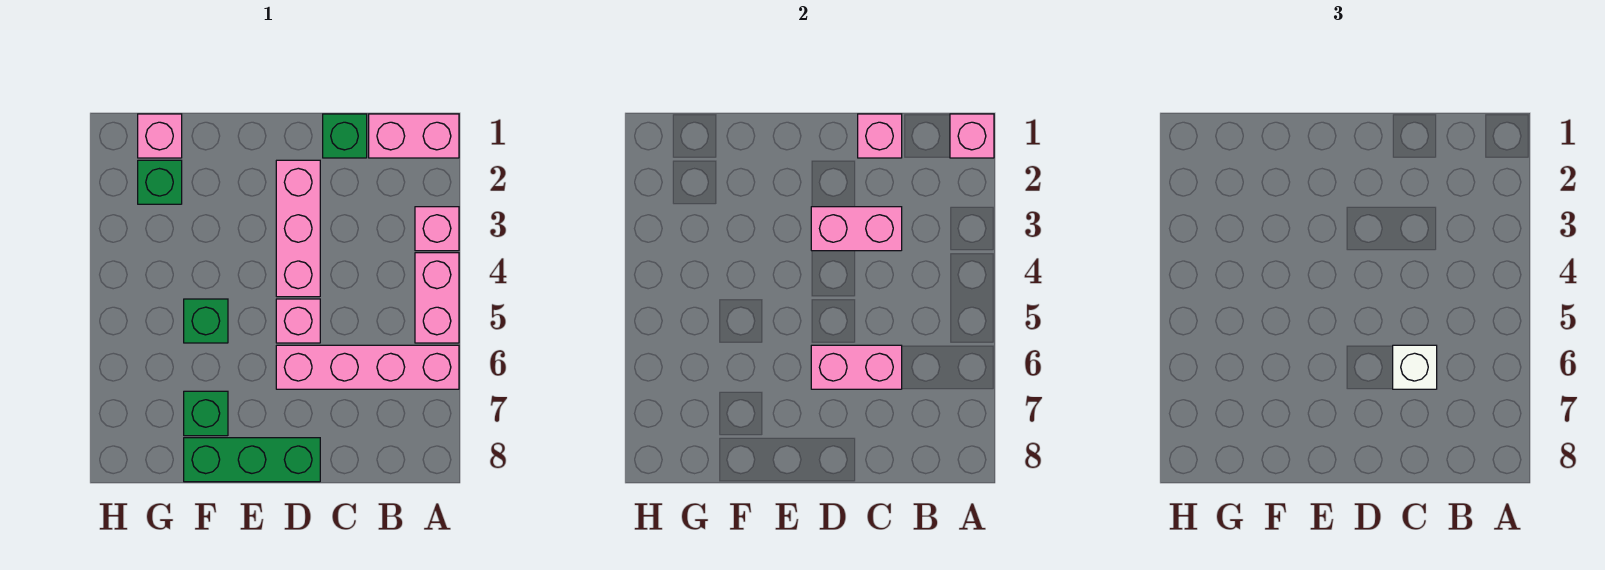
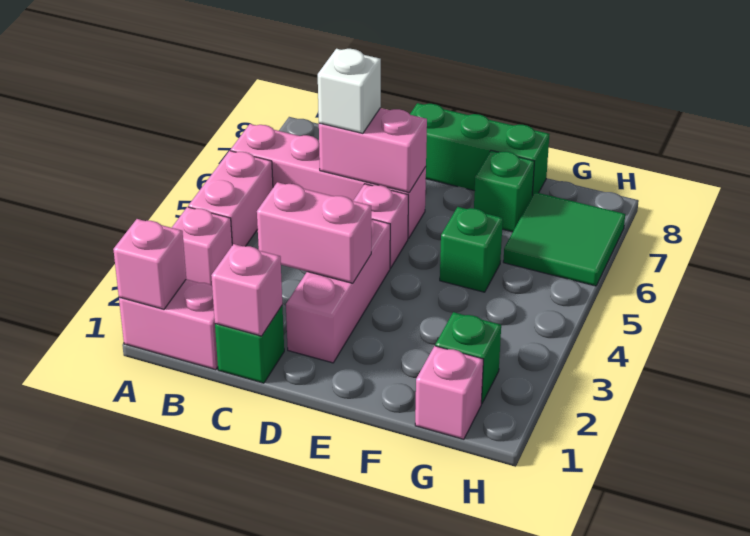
none -> green 2x2 tile [503,192,625,286]

